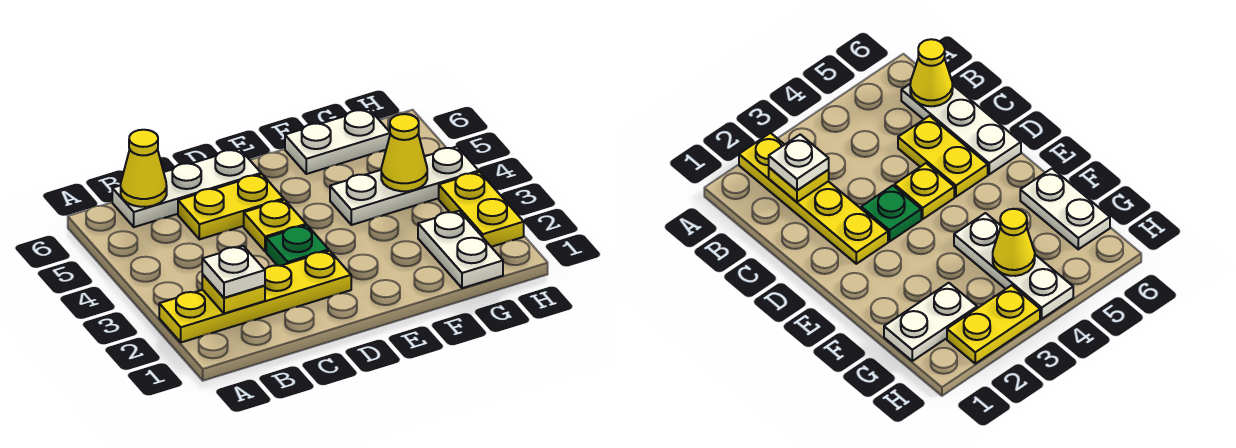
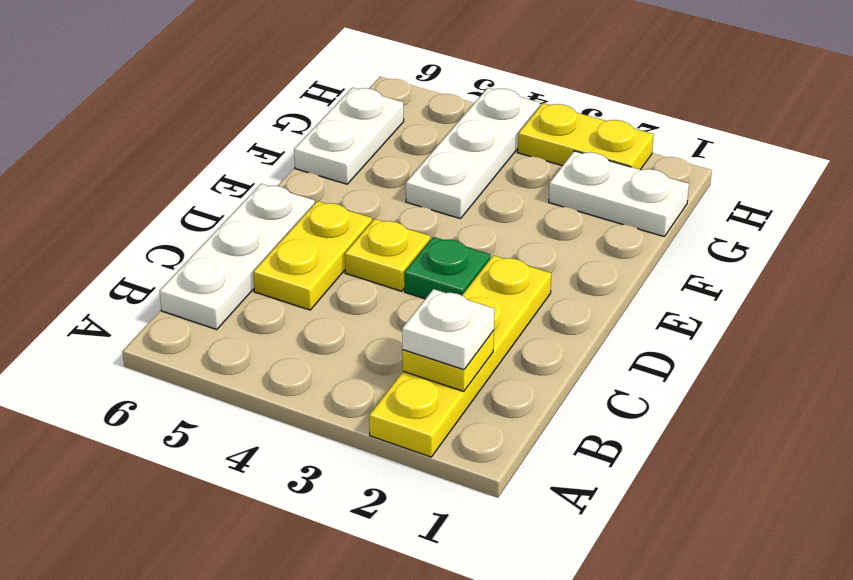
yellow 1x1 cone [121,130,167,207] -> none
yellow 1x1 cone [381,114,427,191] -> none

